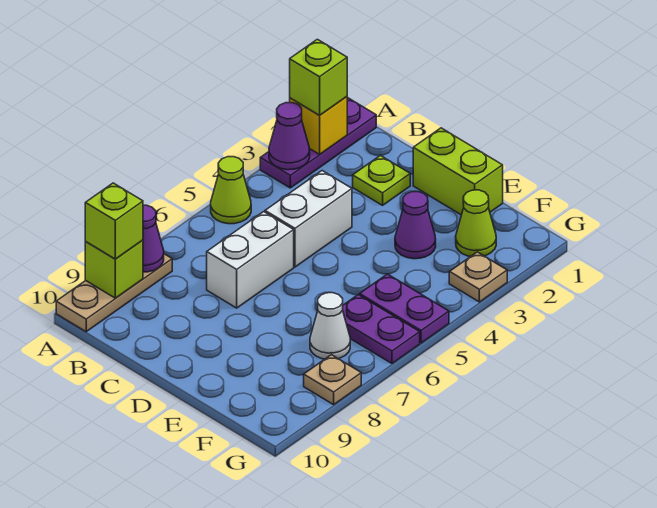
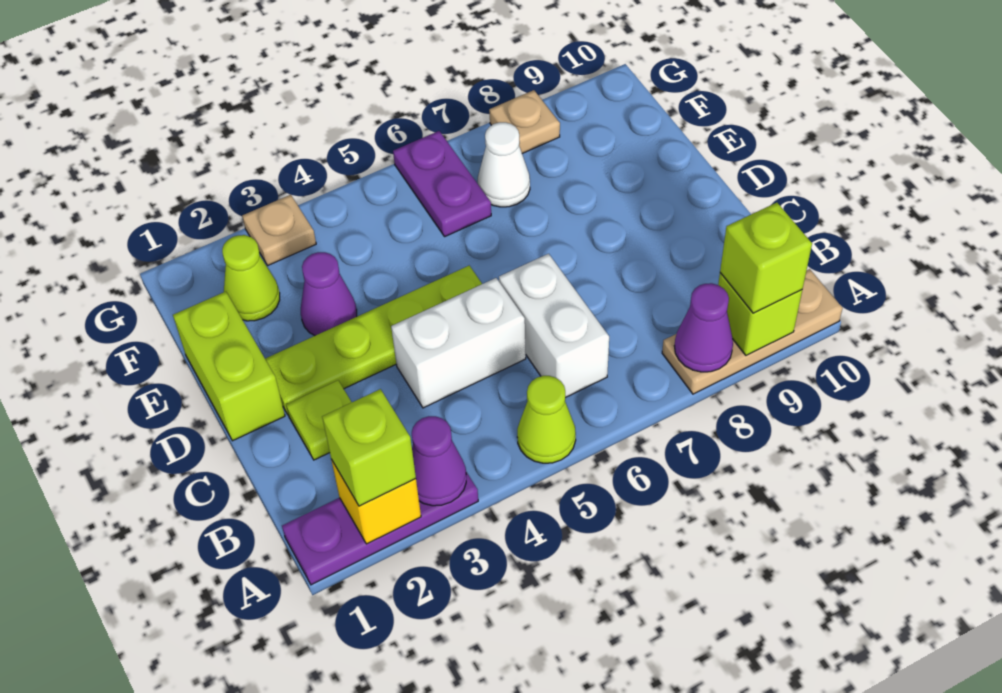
white 1x2 brick [207,212,294,308] -> white 1x2 brick turned to [499,254,609,398]
none -> lime 1x4 plate [265,266,482,414]
purple 1x2 plate [360,274,449,343] -> none

